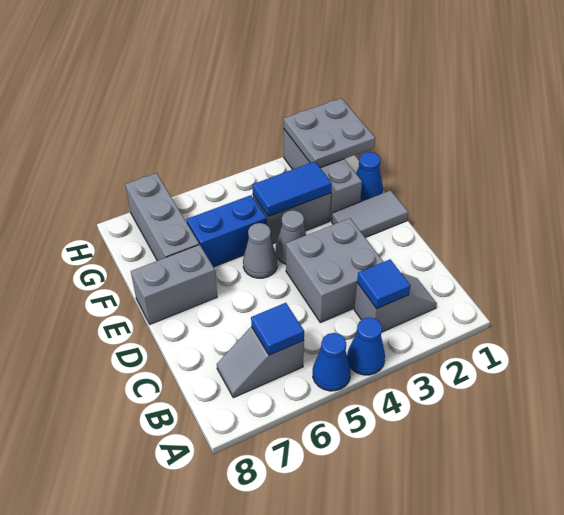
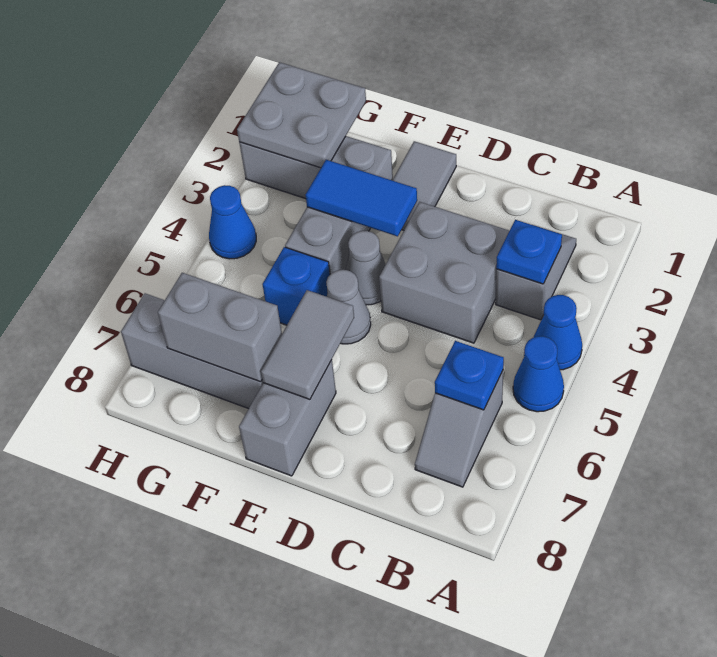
blue 1x1 tile [357,259,410,309] -> blue 1x1 plate [496,220,562,284]
blue 1x1 tile [251,303,304,355] -> blue 1x1 plate [435,341,504,410]
none -> grey 1x2 tile [261,290,354,399]
blue 1x1 cone [356,152,383,202] -> blue 1x1 cone moved to [209,185,256,259]
blue 1x2 tile [252,161,332,217] -> blue 1x2 tile turned to [306,160,417,236]
blue 1x2 brick [187,195,267,267] -> blue 1x1 brick [262,247,330,325]
none -> grey 1x2 brick [158,273,282,382]

